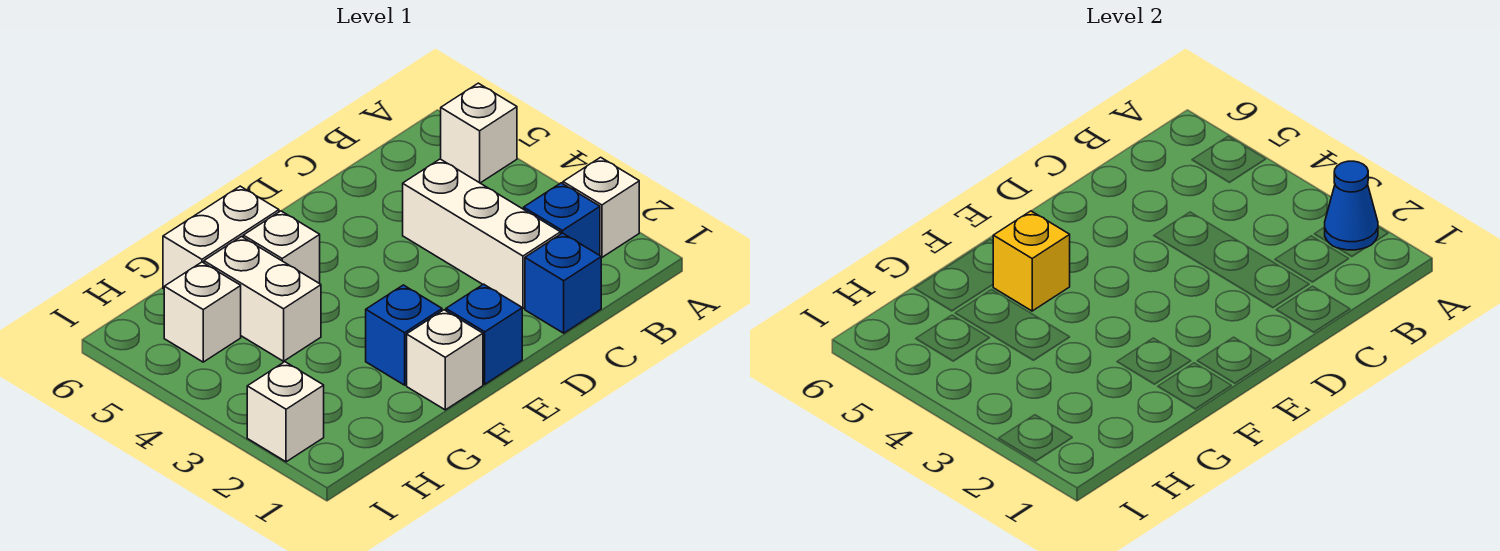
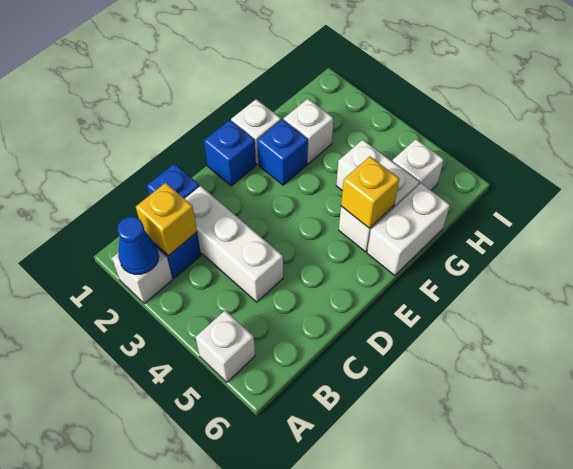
none -> yellow 1x1 brick [136,183,197,256]
white 1x1 brick [247,362,324,462] -> white 1x1 brick moved to [284,99,334,164]

